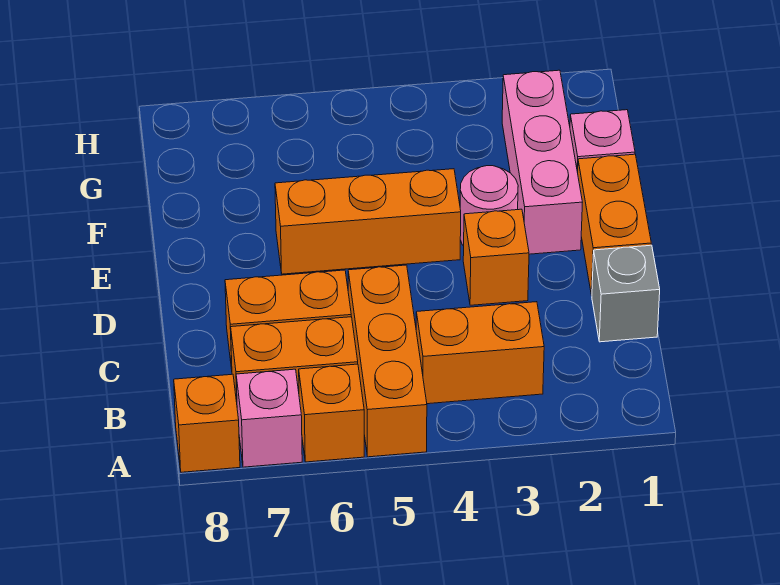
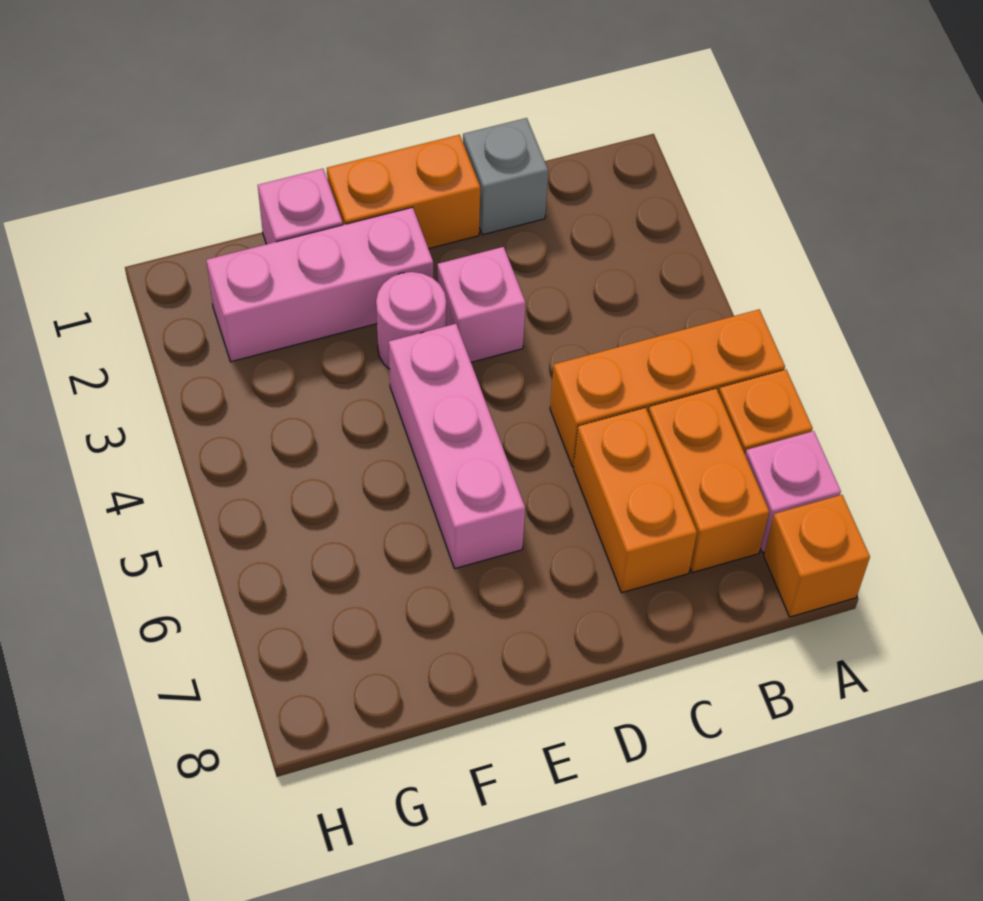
orange 1x2 brick [416,302,544,404] -> none
orange 1x1 brick [463,209,529,305] -> pink 1x1 brick [438,247,526,362]
orange 1x3 brick [275,169,461,274] -> pink 1x3 brick [389,324,525,568]

